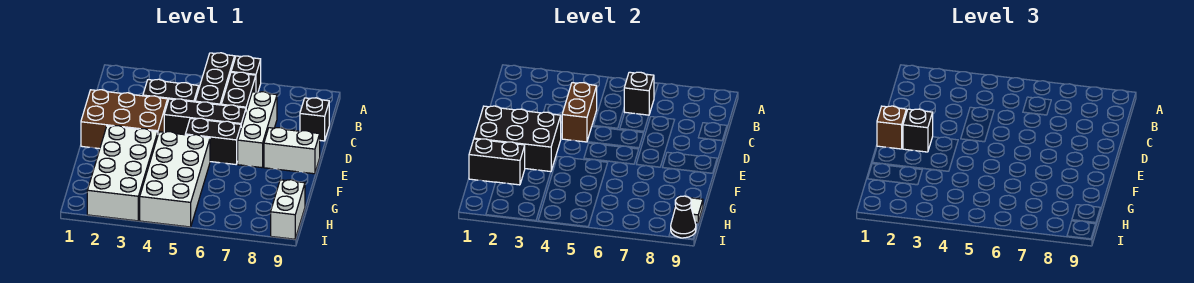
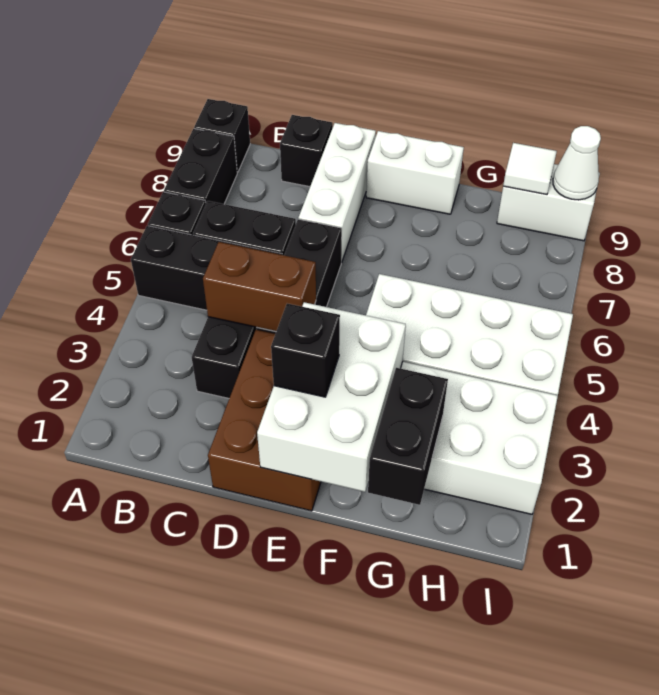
black 1x1 brick [624,72,654,115] -> black 1x1 brick moved to [194,99,250,172]
white 1x3 brick [238,92,277,168] -> white 1x3 brick turned to [298,123,376,262]
black 2x3 brick [474,106,561,172] -> white 2x3 brick [257,302,406,492]
brown 1x1 brick [877,106,906,149] -> none
black 1x2 brick [185,118,241,164] -> black 1x2 brick moved to [164,129,237,204]
white 1x2 brick [264,128,320,174] -> white 1x2 brick turned to [366,131,464,214]
black 1x1 cone [671,196,696,238] -> white 1x1 cone [553,126,601,200]

